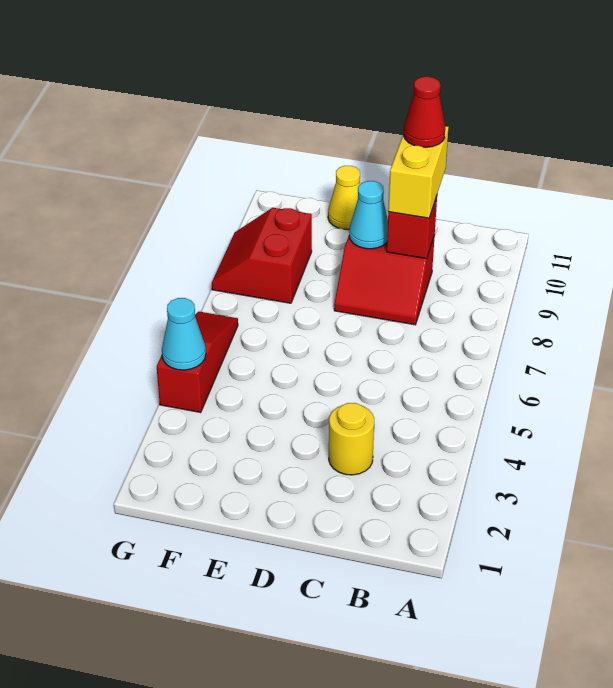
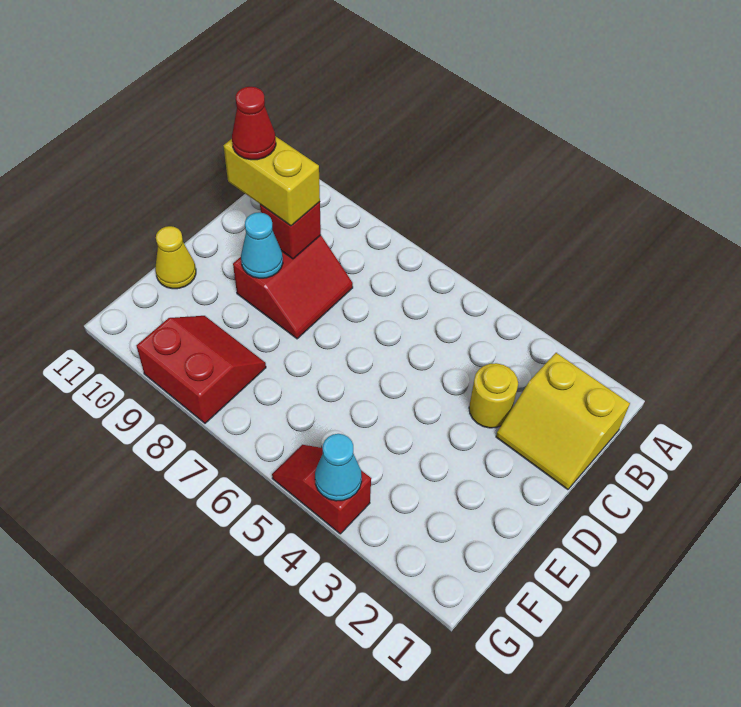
none -> yellow 2x2 slope [496,353,630,490]
red 2x2 slope [212,208,312,303] -> red 2x2 slope turned to [136,316,266,423]
red 1x3 slope [157,312,238,412] -> red 1x2 slope [272,445,371,534]

